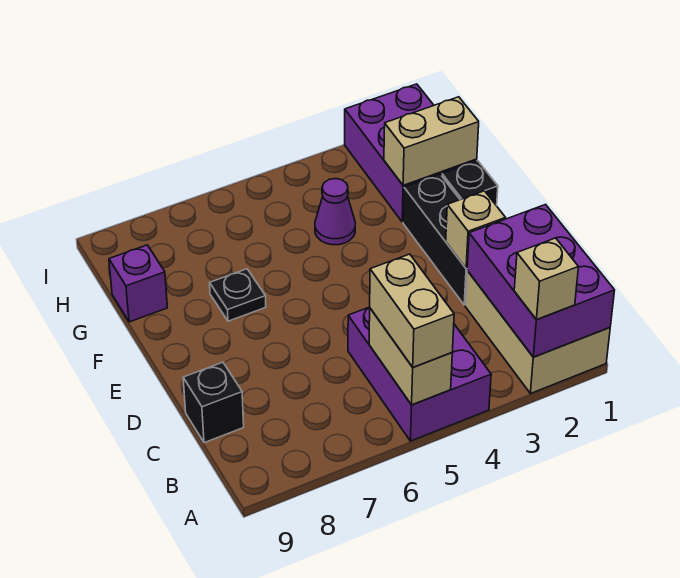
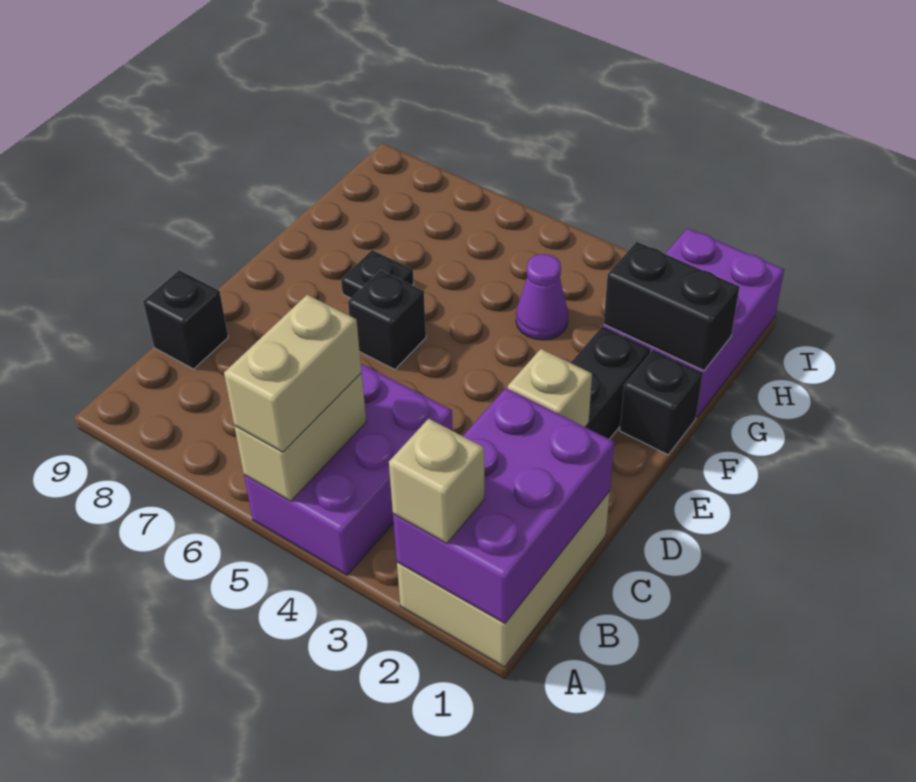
none -> black 1x1 brick [348,270,426,369]
tan 1x2 brick [384,97,479,186] -> black 1x2 brick [604,242,740,370]
purple 1x1 brick [109,245,167,322] -> none

